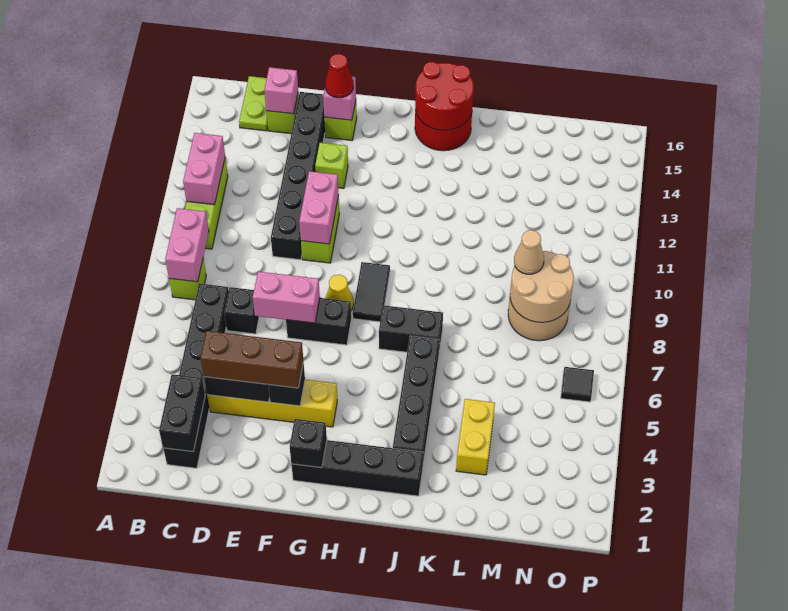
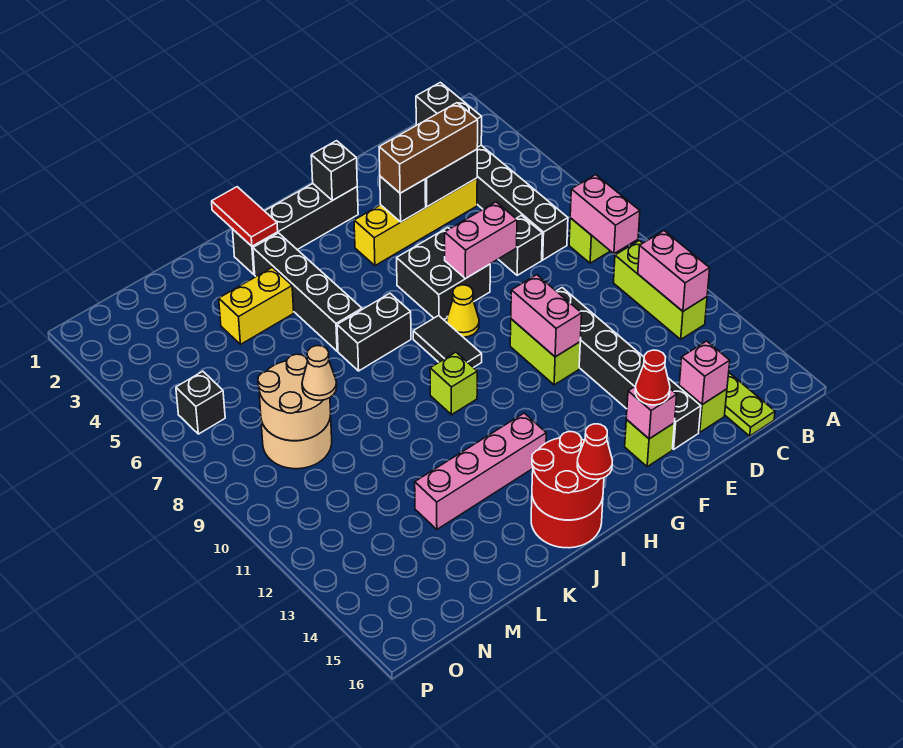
black 1x2 brick [286,298,351,345] -> black 2x2 brick [397,228,490,320]
lime 1x1 brick [315,143,348,188] -> lime 1x1 brick moved to [430,352,477,415]
none -> pink 1x4 brick [415,413,546,529]
none -> red 1x1 cone [577,424,612,479]
none -> red 1x2 tile [212,187,278,246]
yellow 1x2 brick [456,399,495,475] -> yellow 1x2 brick turned to [219,267,294,344]
black 1x1 tile [561,367,594,402] -> black 1x1 brick [176,371,225,434]

